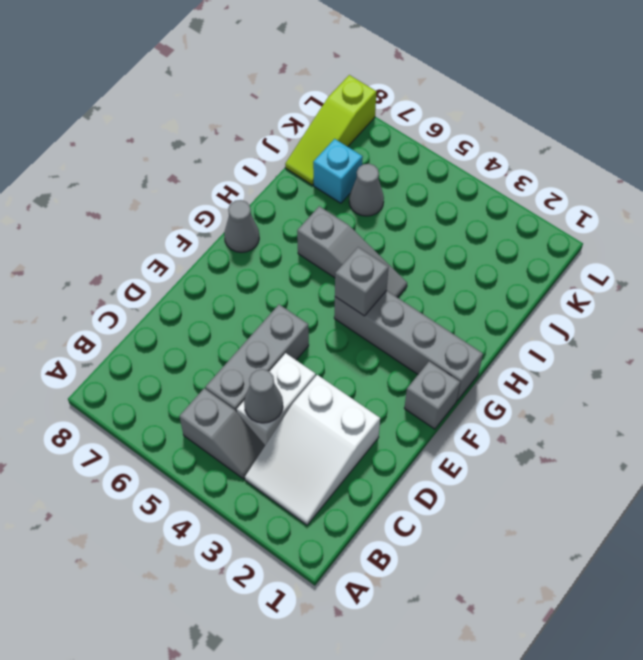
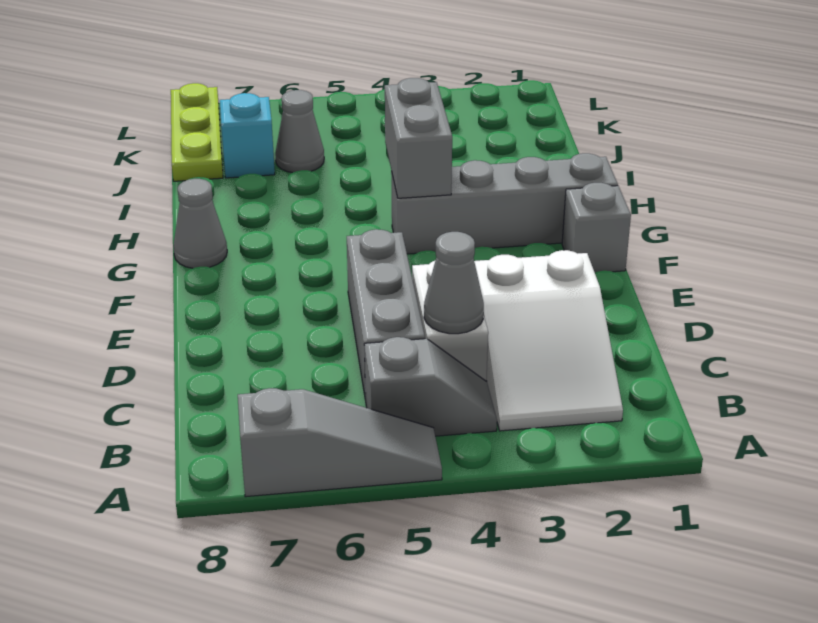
grey 1x1 brick [335,247,389,316] -> grey 1x2 brick [385,78,452,198]
grey 1x3 slope [297,206,407,298] -> grey 1x3 slope moved to [238,388,442,497]
lime 1x3 slope [285,75,376,185] -> lime 1x3 plate [171,83,223,181]

